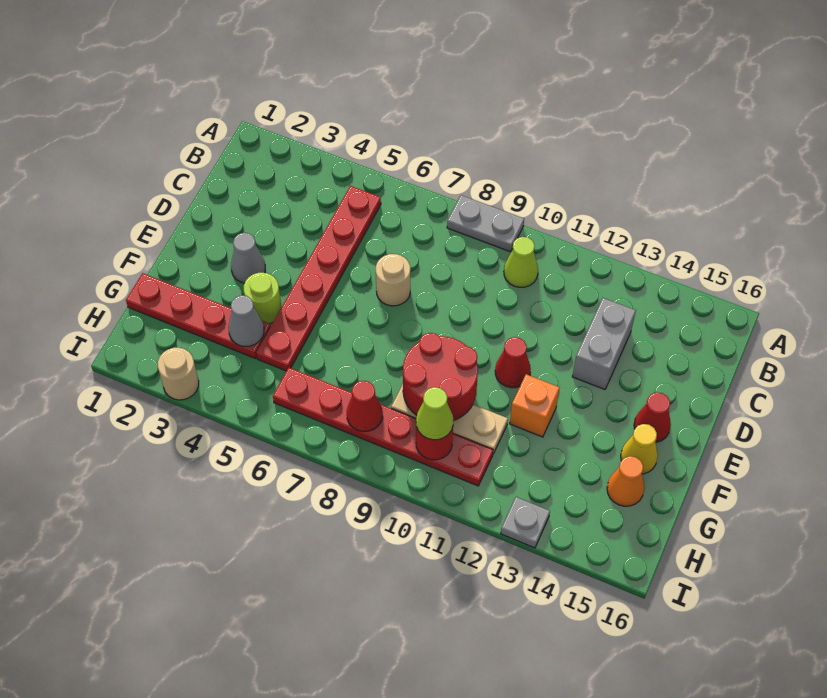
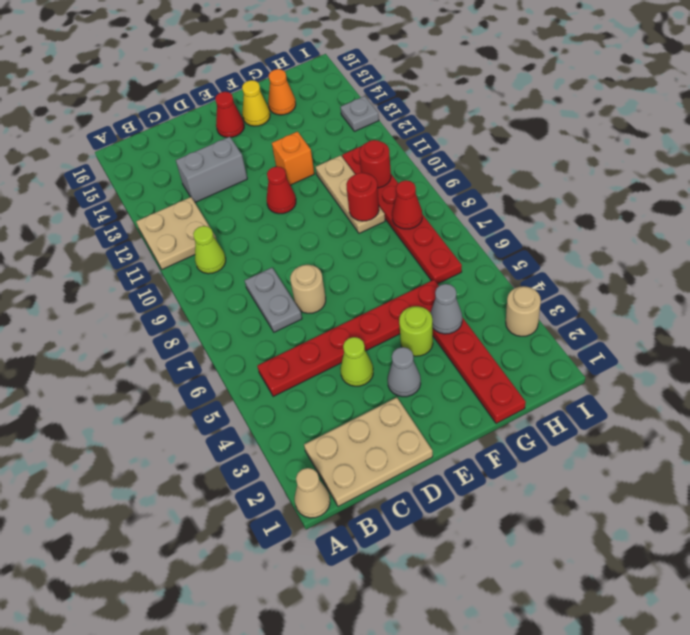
none -> tan 1x1 cone [295,468,330,518]
grey 1x2 plate [447,195,524,252] -> grey 1x2 plate moved to [245,268,302,332]
none -> tan 2x2 plate [136,197,217,269]
none -> tan 2x3 plate [304,397,433,507]
red 2x2 round brick [403,333,478,421] -> red 1x1 round brick [346,173,379,221]
lime 1x1 cone [416,387,453,440] -> lime 1x1 cone moved to [340,337,373,386]

